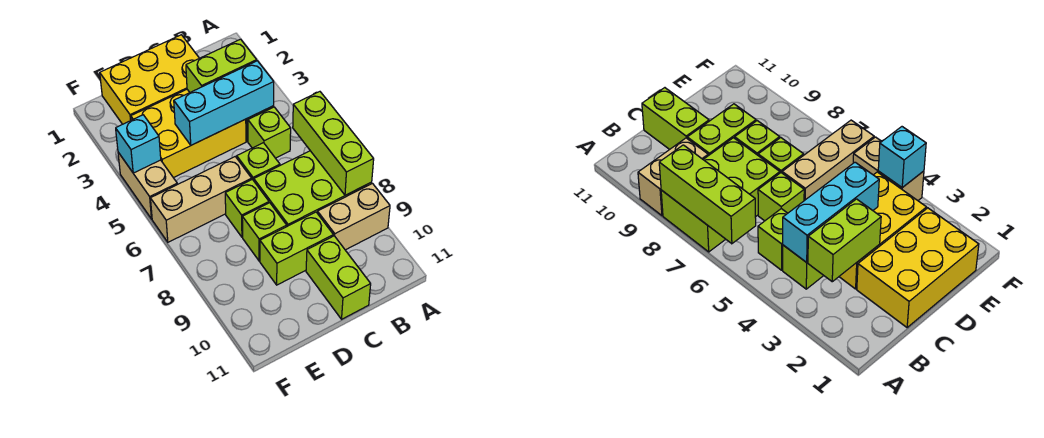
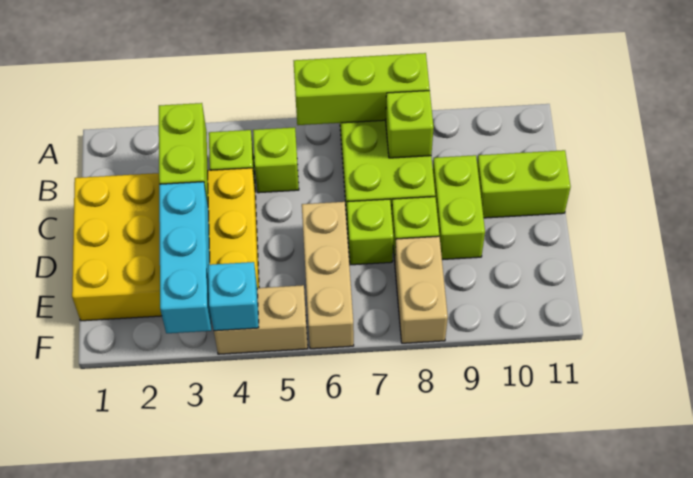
tan 1x2 brick [317,184,390,250] -> tan 1x2 brick moved to [395,236,448,343]
cyan 1x3 brick [174,61,274,145] -> cyan 1x3 brick moved to [159,182,211,333]
lime 1x1 brick [237,143,280,181] -> lime 1x1 brick moved to [386,91,434,158]

